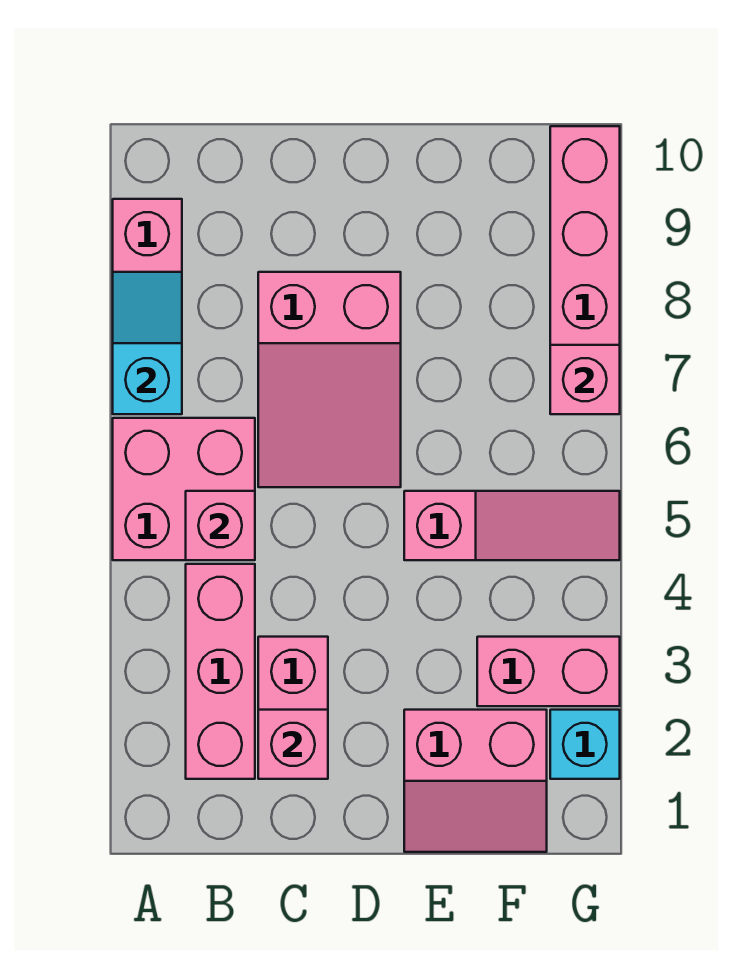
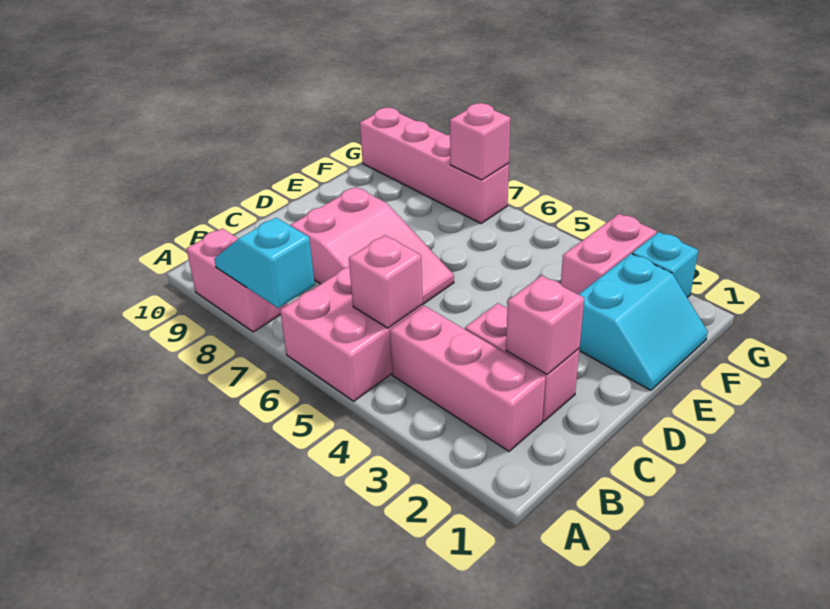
pink 2x2 slope [404,710,547,852] -> cyan 2x2 slope [579,254,708,390]
pink 1x3 slope [404,491,620,560] -> none

